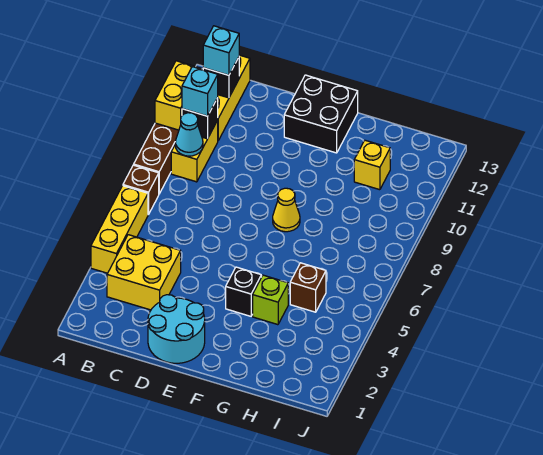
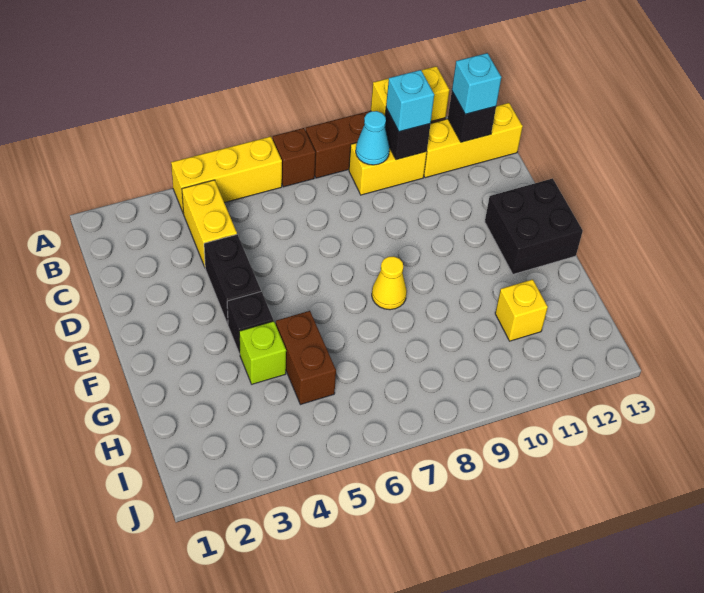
yellow 2x2 brick [107,235,181,310] -> yellow 1x2 brick [182,180,237,267]
cyan 2x2 round brick [148,295,205,363] -> none
none -> black 1x2 brick [204,235,261,324]
brown 1x1 brick [290,263,326,312] -> brown 1x2 brick [276,311,336,405]

